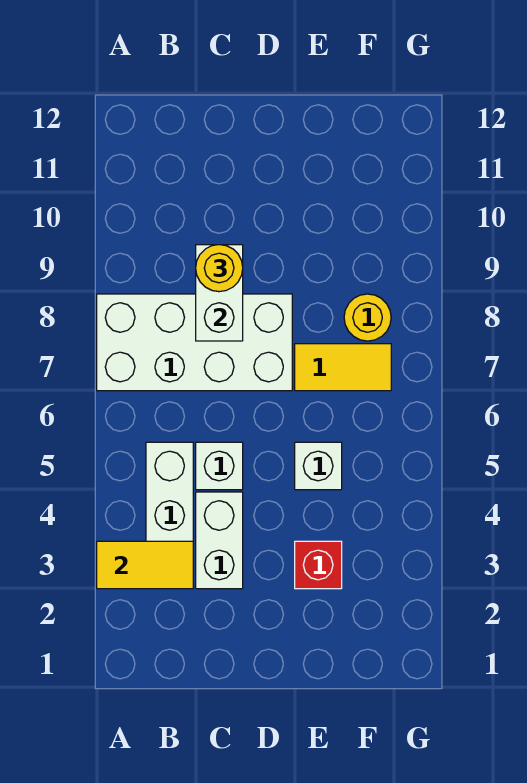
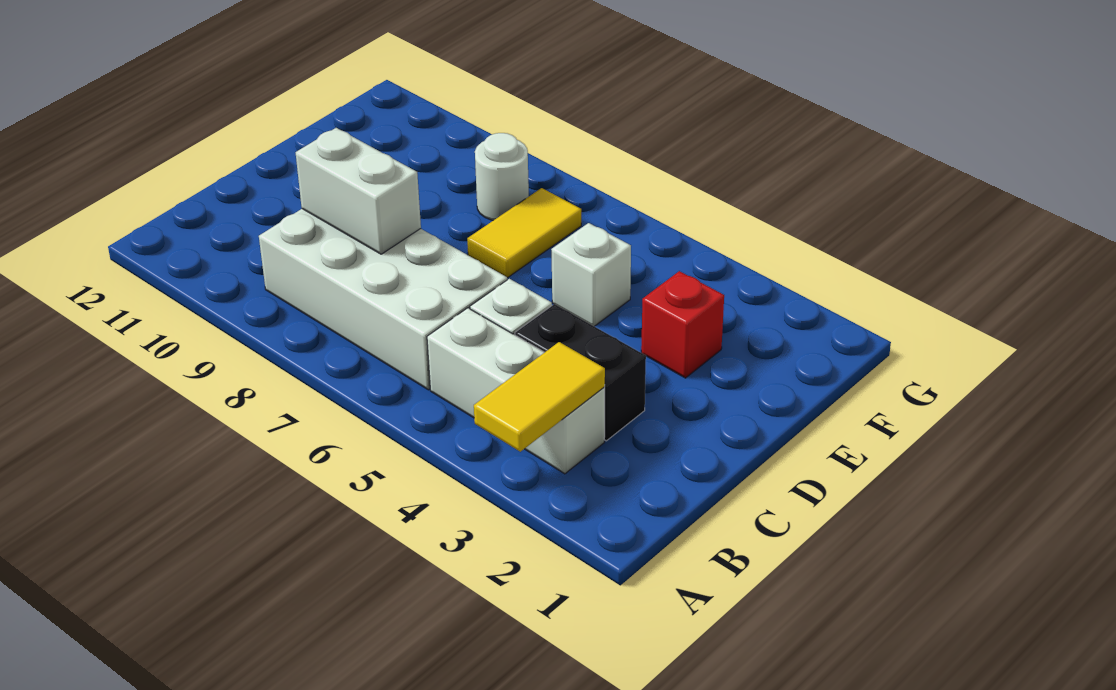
white 2x4 brick [97,294,292,391] -> white 2x4 brick turned to [259,209,507,390]
white 1x2 brick [196,492,243,589] -> black 1x2 brick [515,304,646,441]
yellow 1x1 round brick [196,245,243,292] -> none
yellow 1x1 round brick [344,294,391,341] -> white 1x1 round brick [475,133,529,220]

